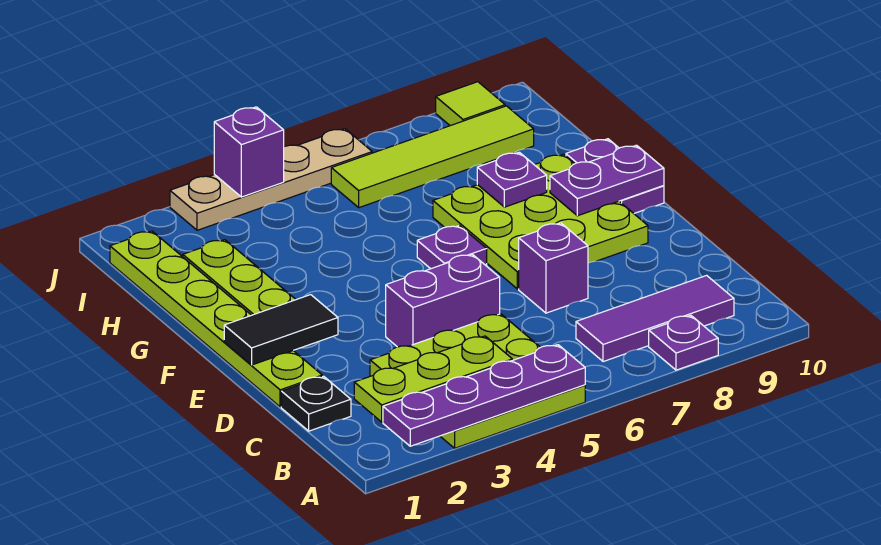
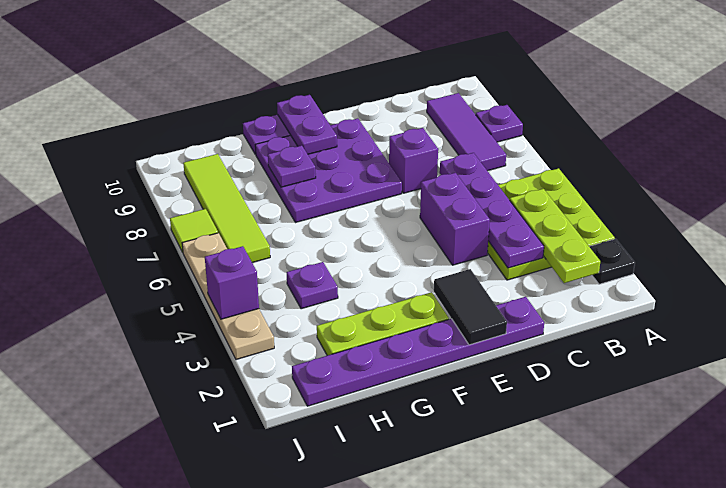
purple 1x4 plate [383,345,585,446] -> purple 1x4 plate moved to [440,153,544,268]
black 1x1 plate [281,376,351,431] -> black 1x1 plate moved to [589,239,635,284]
lime 1x6 plate [110,231,322,407] -> purple 1x6 plate [292,297,544,406]
lime 3x3 plate [433,154,648,289] -> purple 3x3 plate [255,118,402,223]
purple 1x1 plate [417,225,487,269] -> purple 1x1 plate moved to [287,262,338,309]
lime 1x1 tile [436,82,505,126] -> lime 1x1 tile moved to [170,209,218,252]

